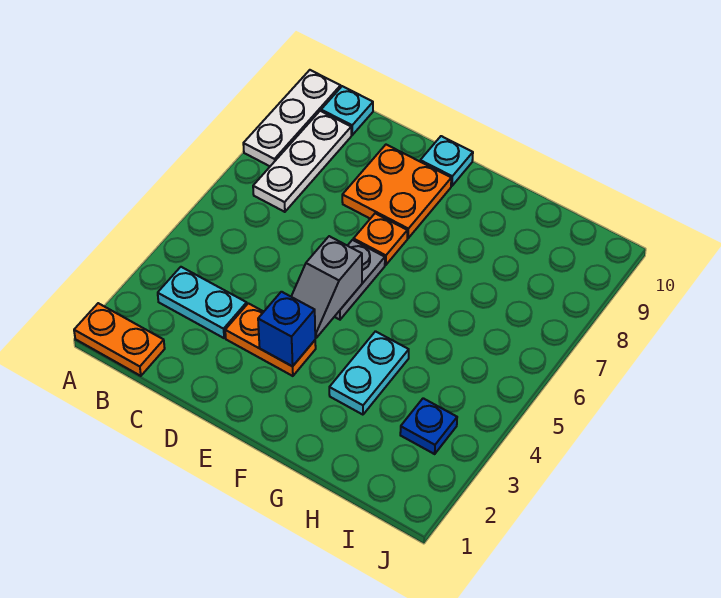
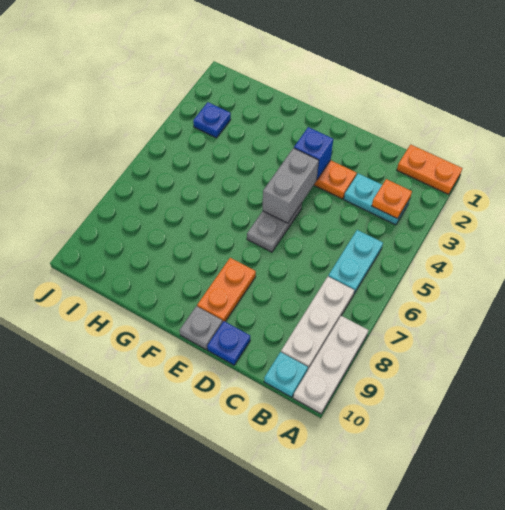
orange 2x2 plate [342,145,451,238] -> orange 1x2 plate [197,258,256,322]
none -> blue 1x1 plate [207,321,250,365]
grey 1x2 slope [291,236,362,338] -> grey 1x2 brick [263,148,319,223]
orange 1x1 plate [353,213,407,265] -> orange 1x1 plate moved to [372,179,412,219]
cyan 1x1 plate [420,136,473,186] -> grey 1x1 plate [180,306,223,349]
cyan 1x2 plate [329,331,409,415] -> cyan 1x2 plate moved to [328,230,383,293]

